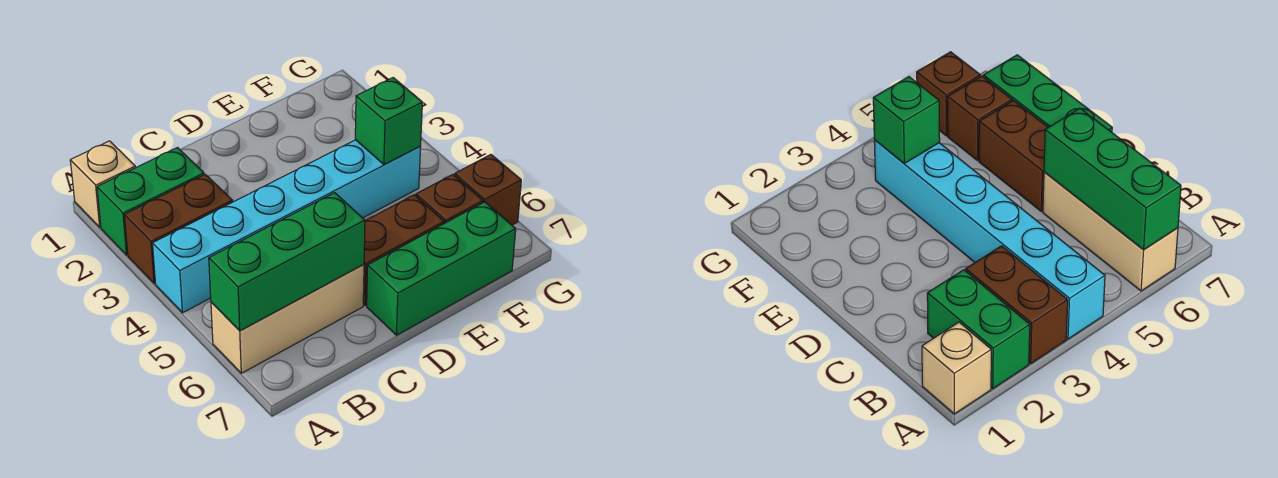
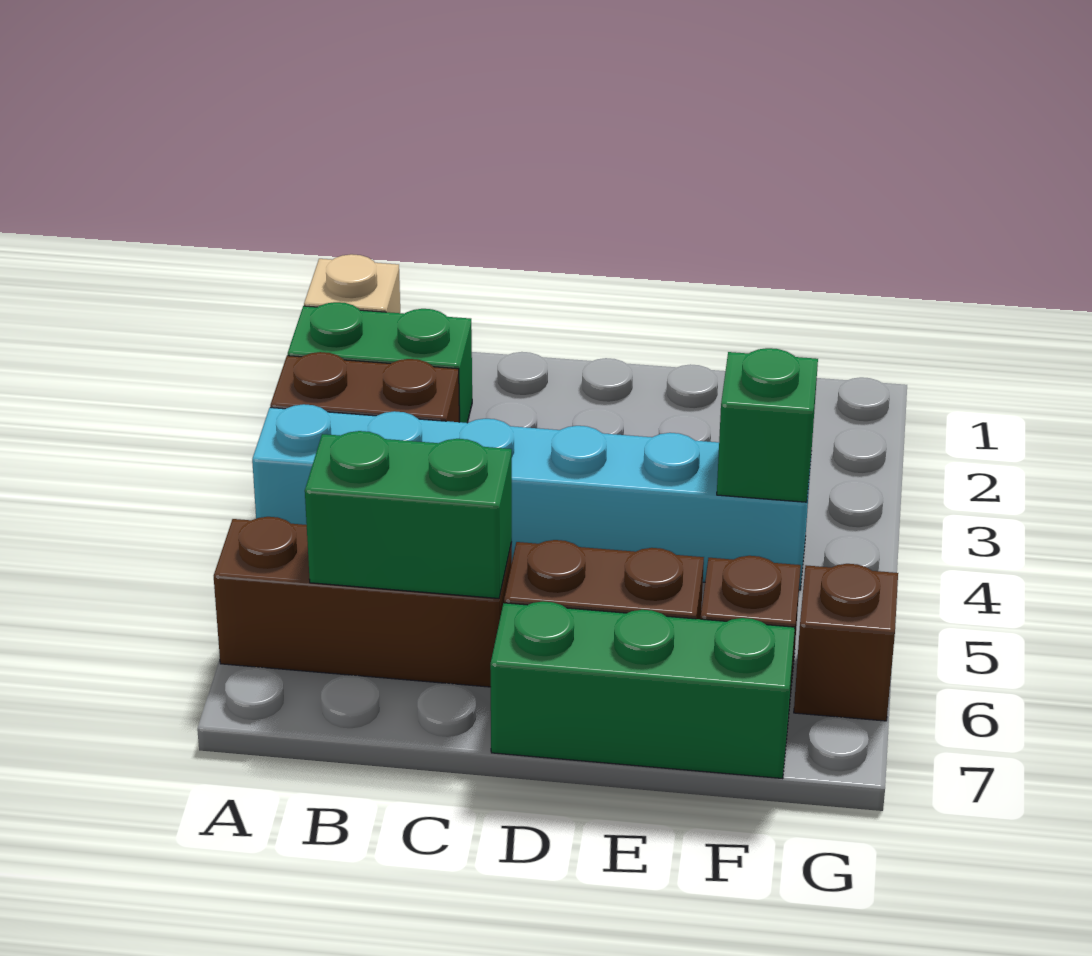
tan 1x3 brick [211,265,364,373] -> brown 1x3 brick [214,517,512,687]
green 1x3 brick [209,193,365,331] -> green 1x2 brick [305,431,512,598]

